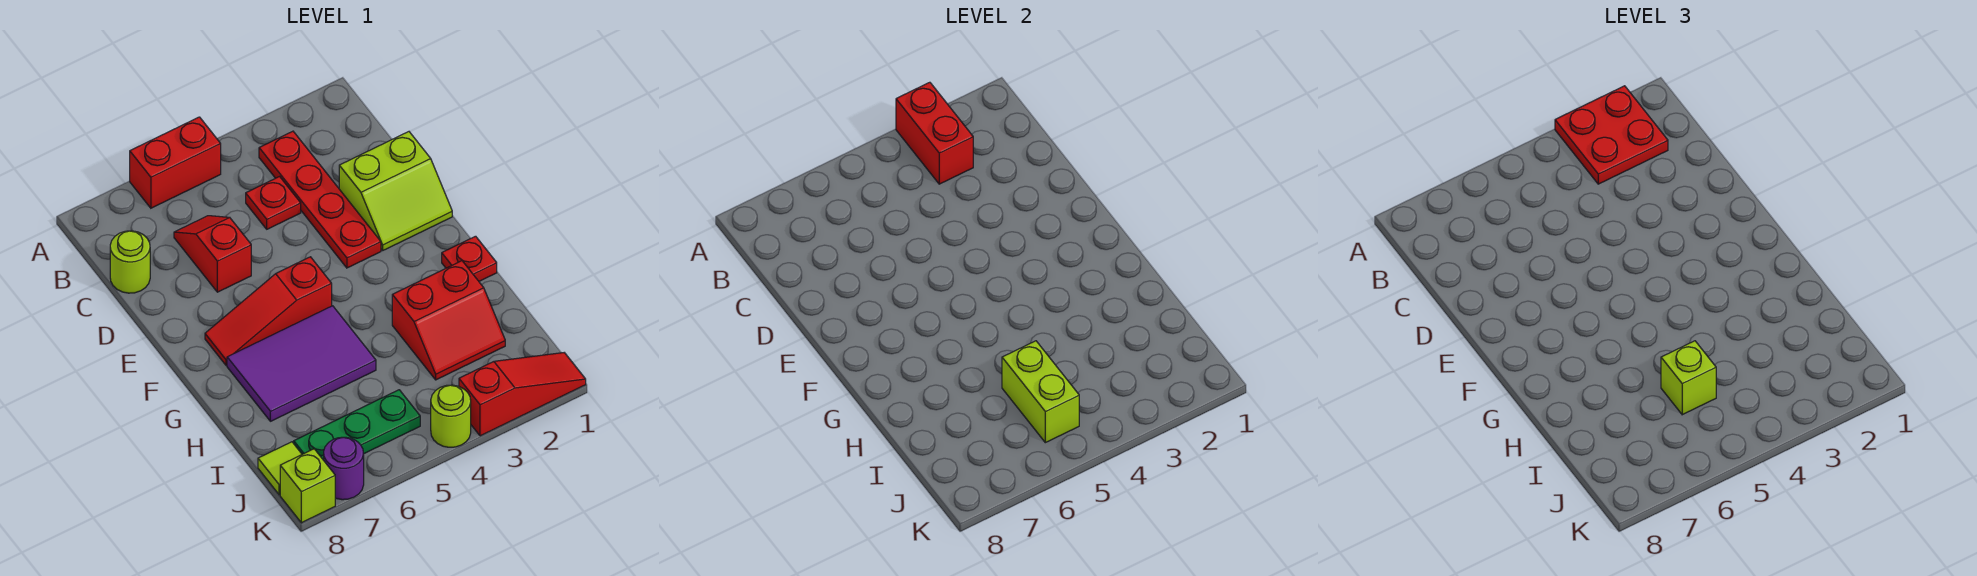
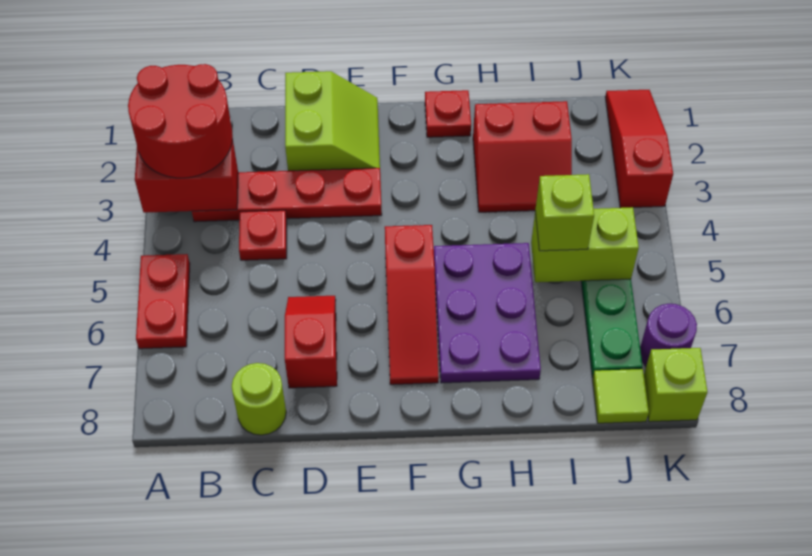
red 2x2 plate [1555,86,1668,184] -> red 2x2 round brick [128,64,233,178]
red 1x2 brick [130,117,221,208] -> red 1x2 plate [136,254,190,349]
red 1x2 slope [174,216,251,292] -> red 1x2 slope turned to [285,296,337,388]
purple 2x3 tile [227,306,376,421] -> purple 2x3 plate [434,243,541,383]
red 2x2 slope [392,261,505,380] -> red 2x2 slope turned to [473,101,572,212]
lime 1x1 round brick [431,385,471,447] -> none

